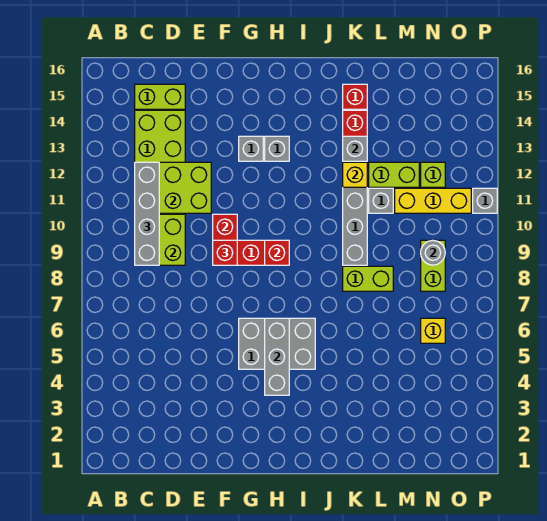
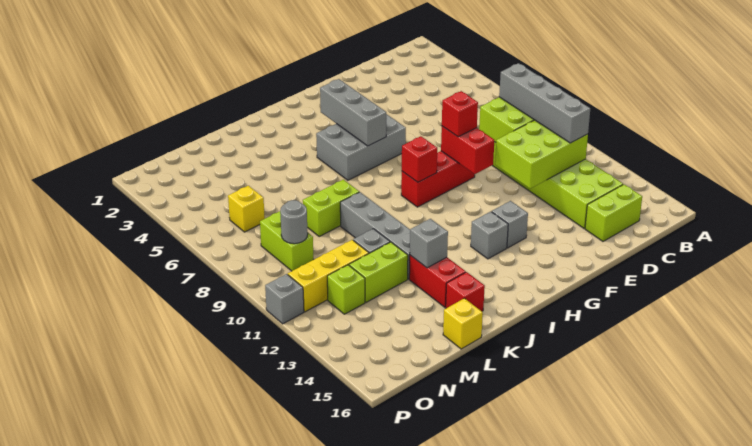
yellow 1x1 brick [343,162,367,187] -> yellow 1x1 brick moved to [443,298,483,349]

